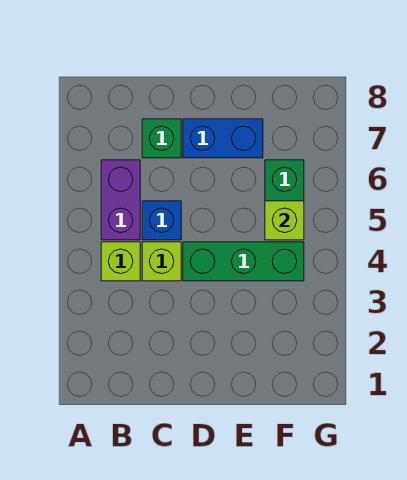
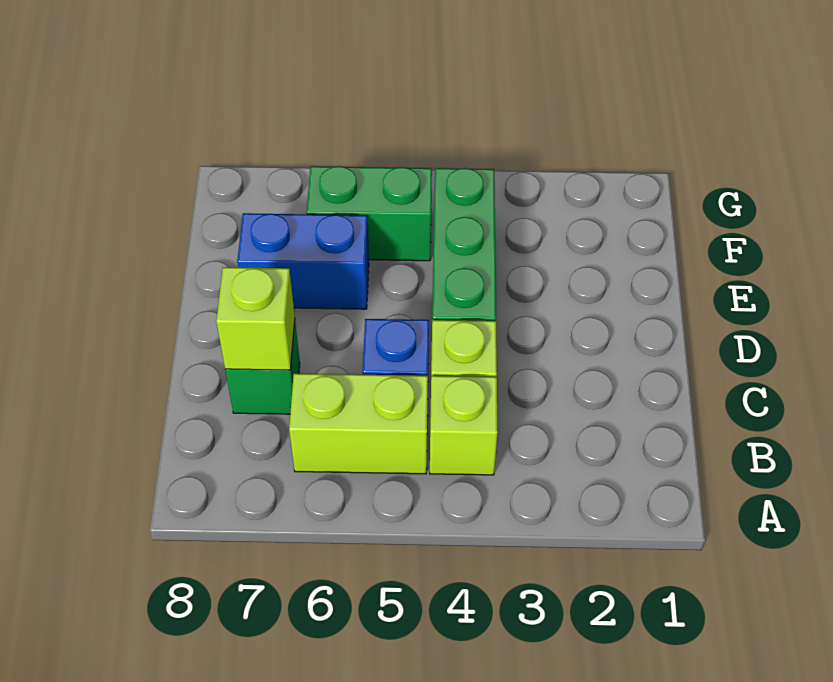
purple 1x2 brick [101,160,140,240] -> lime 1x2 brick [289,373,428,474]
blue 1x2 brick [183,119,263,158] -> blue 1x2 brick turned to [237,213,369,309]
lime 1x1 brick [265,201,304,240] -> lime 1x1 brick moved to [216,267,295,370]

